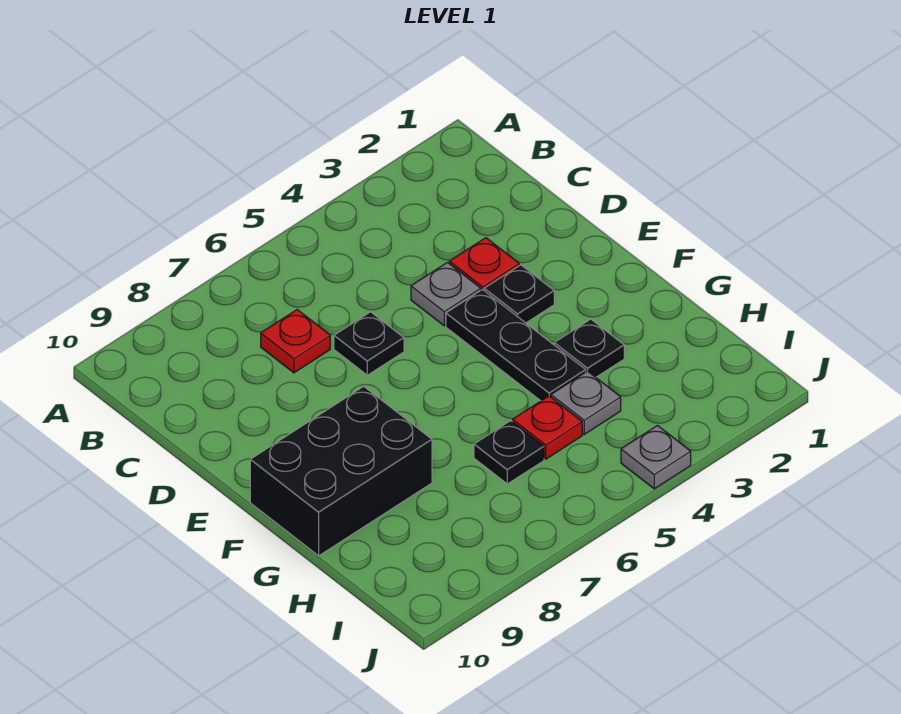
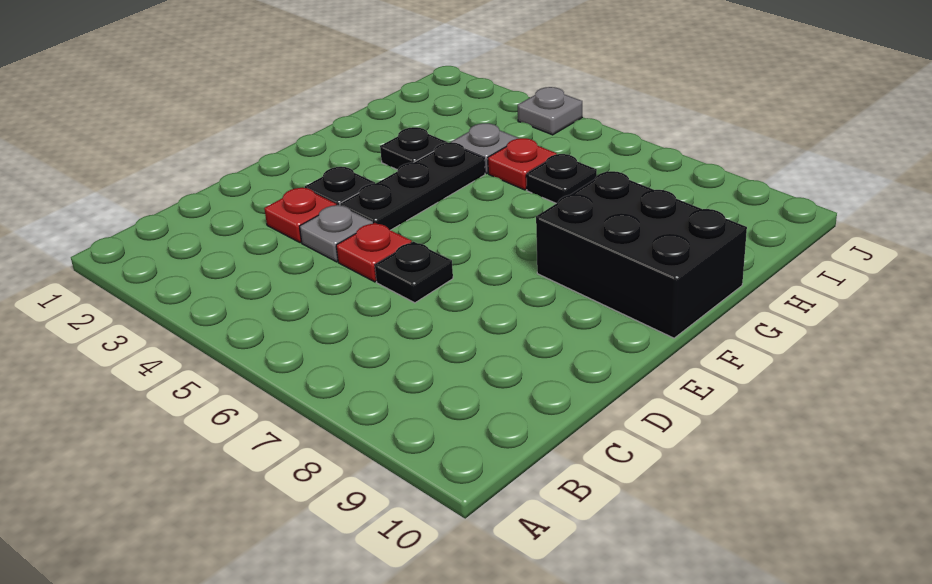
red 1x1 plate [261,310,330,373] -> red 1x1 plate moved to [336,223,412,282]

